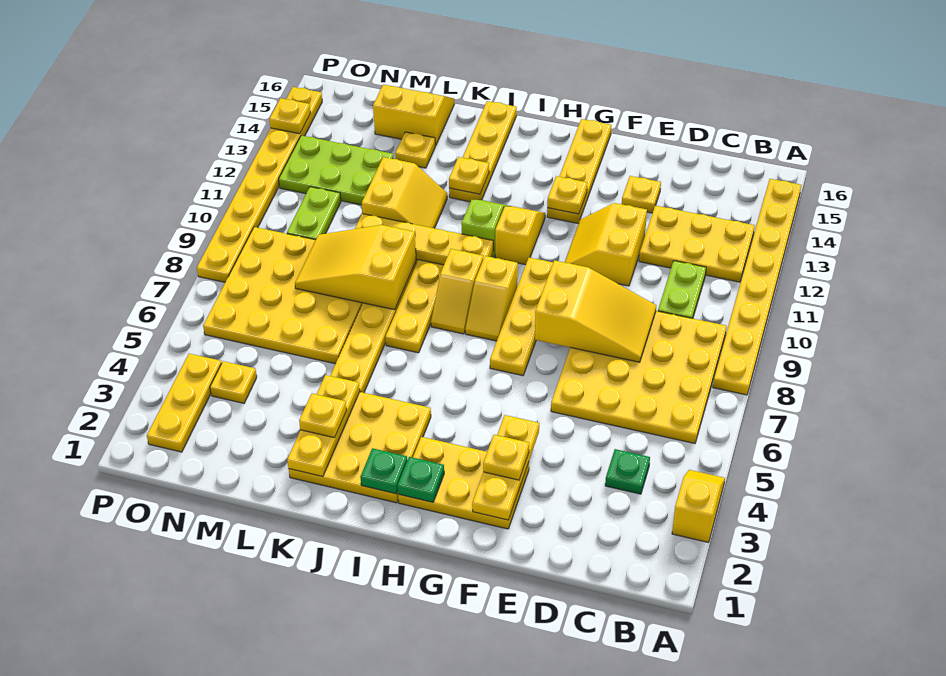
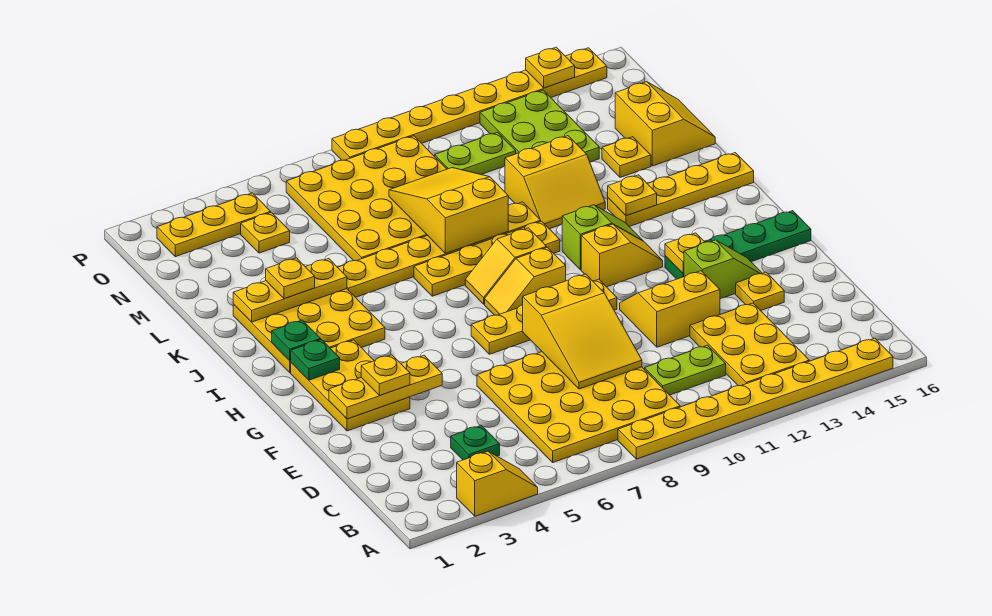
none -> lime 1x2 slope [684,240,762,299]
yellow 1x4 plate [547,119,611,224] -> green 1x4 plate [665,211,811,279]
yellow 1x4 plate [355,213,493,265] -> none

